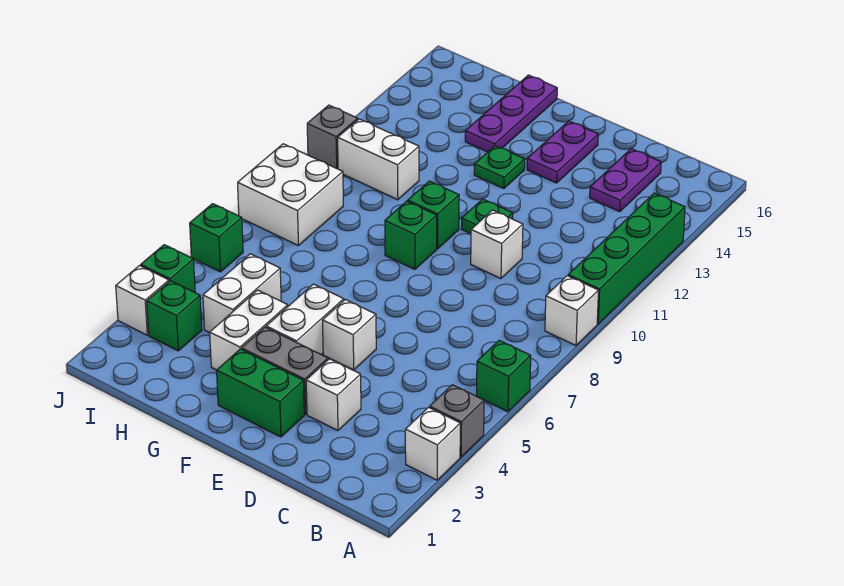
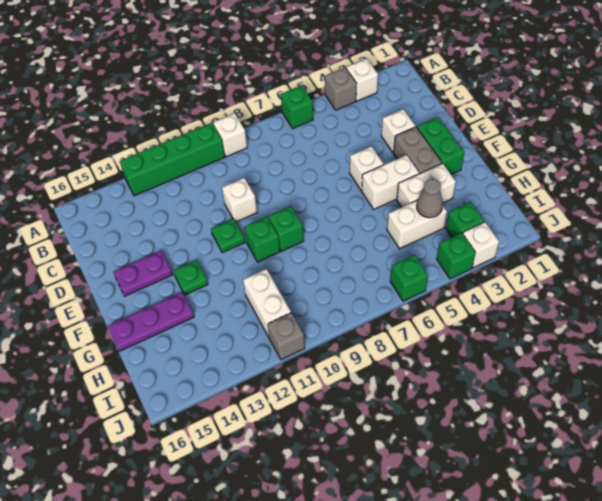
purple 1x2 plate [590,149,661,212] -> none
none -> grey 1x1 cone [417,179,443,218]
white 2x2 brick [238,144,343,246] -> none

